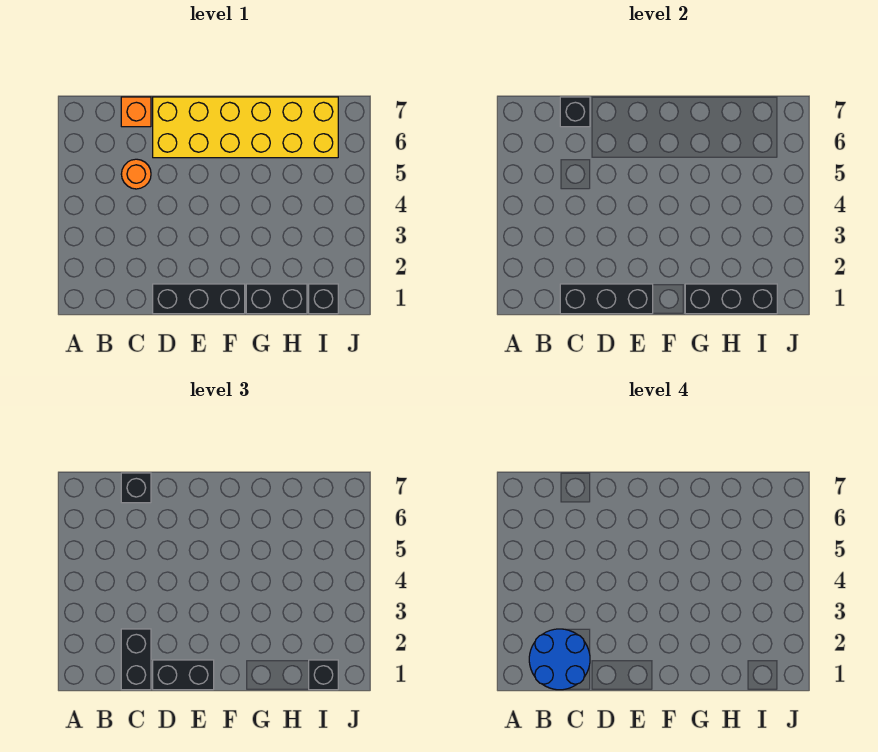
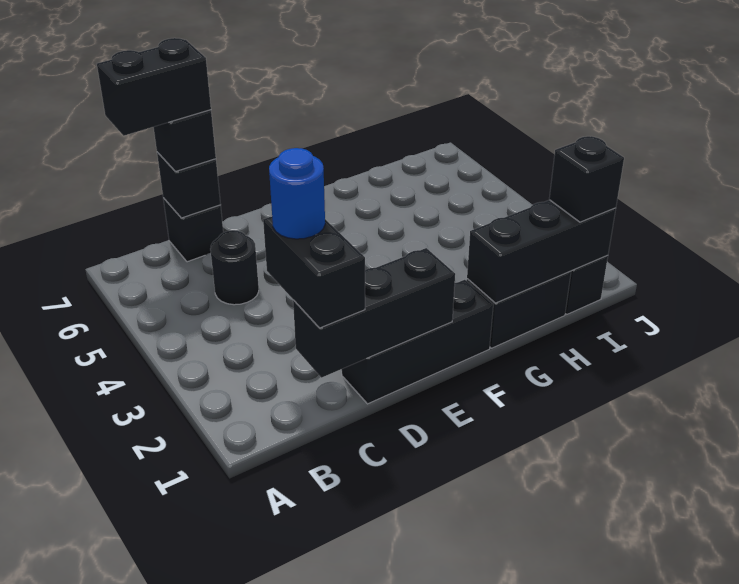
blue 2x2 round brick [529,629,590,690] -> blue 1x1 round brick [269,148,325,239]
orange 1x1 round brick [121,159,151,189] -> black 1x1 round brick [210,230,259,305]
orange 1x1 brick [121,97,151,127] -> black 1x1 brick [163,198,223,262]
black 1x2 brick [153,660,214,690] -> black 1x2 brick moved to [97,38,211,136]
yellow 2x6 brick [153,97,338,158] -> none

